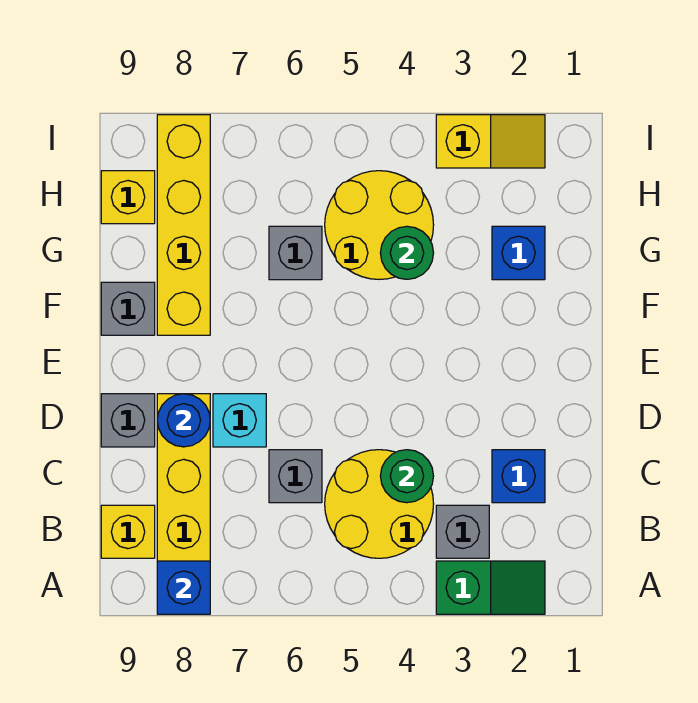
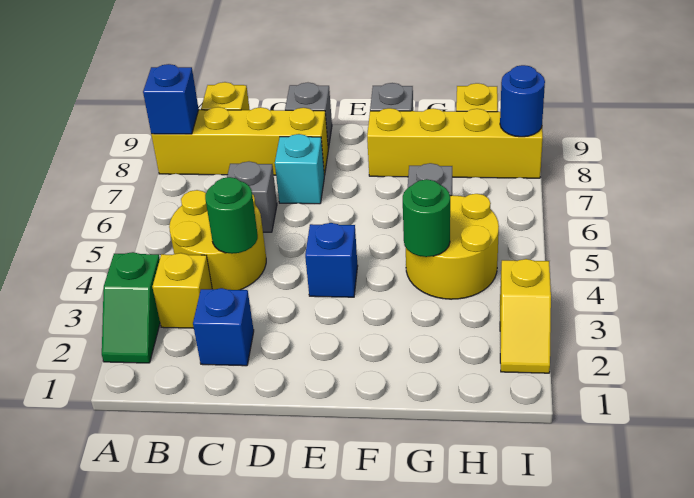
grey 1x1 brick [436,505,489,558] -> yellow 1x1 brick [152,253,212,328]
blue 1x1 round brick [157,394,210,447] -> blue 1x1 round brick moved to [500,65,545,137]
blue 1x1 brick [492,226,545,280] -> blue 1x1 brick moved to [305,223,358,297]

